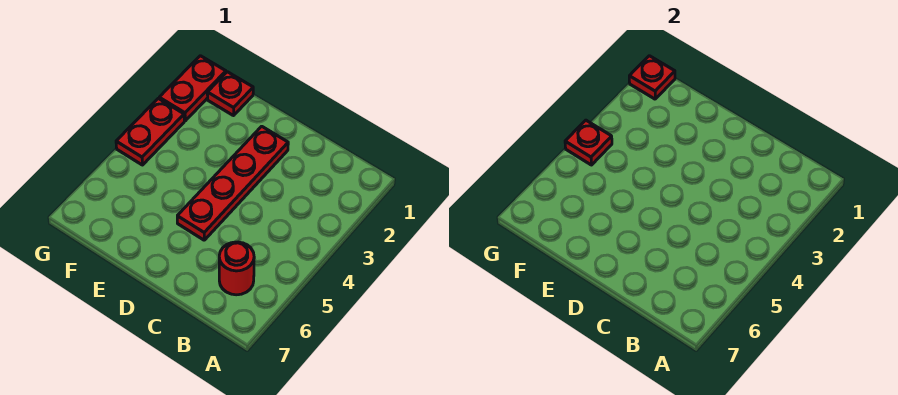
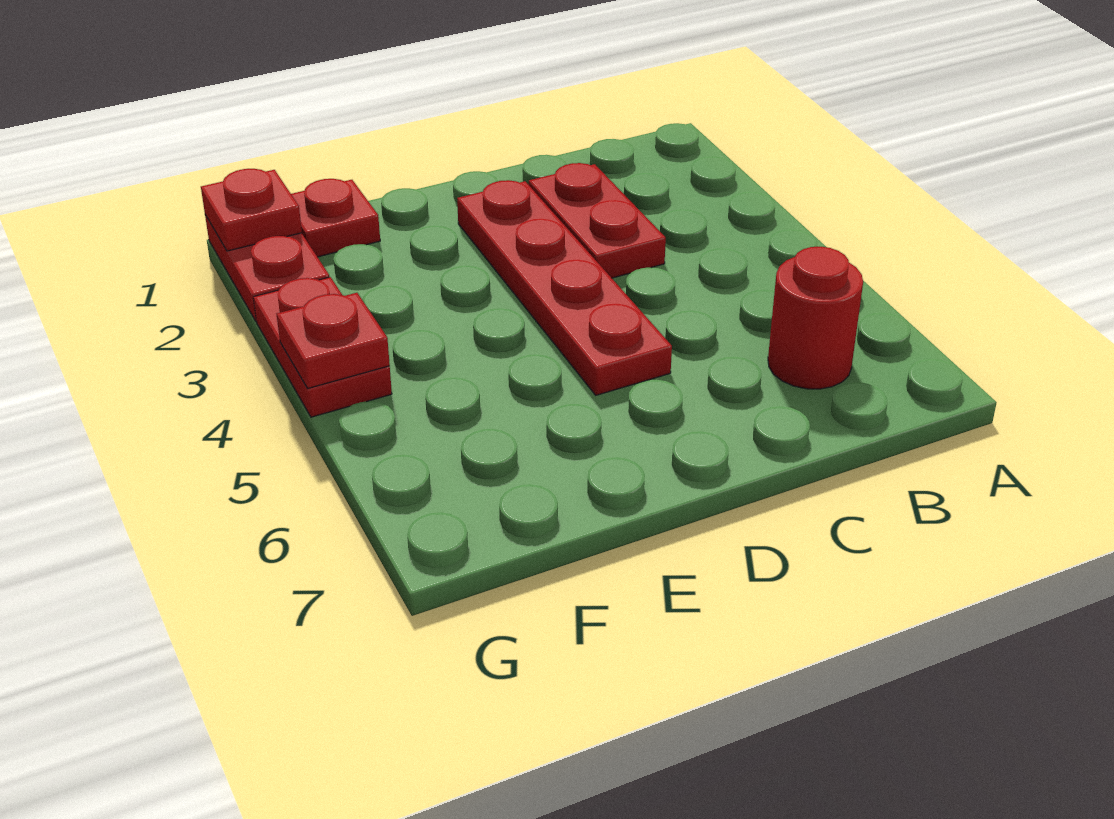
none -> red 1x2 plate [529,163,666,278]

